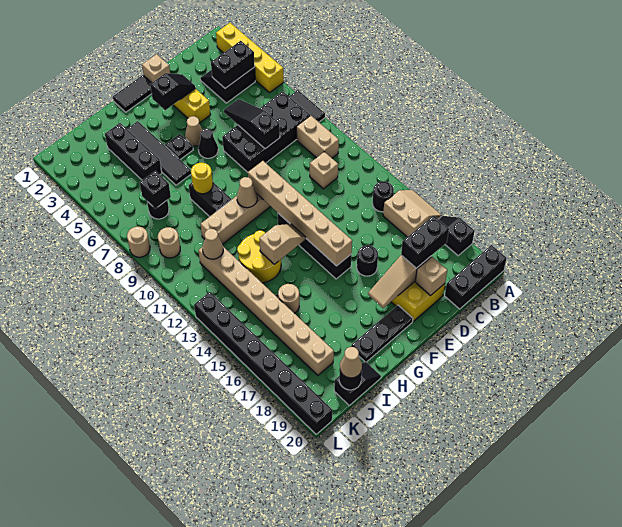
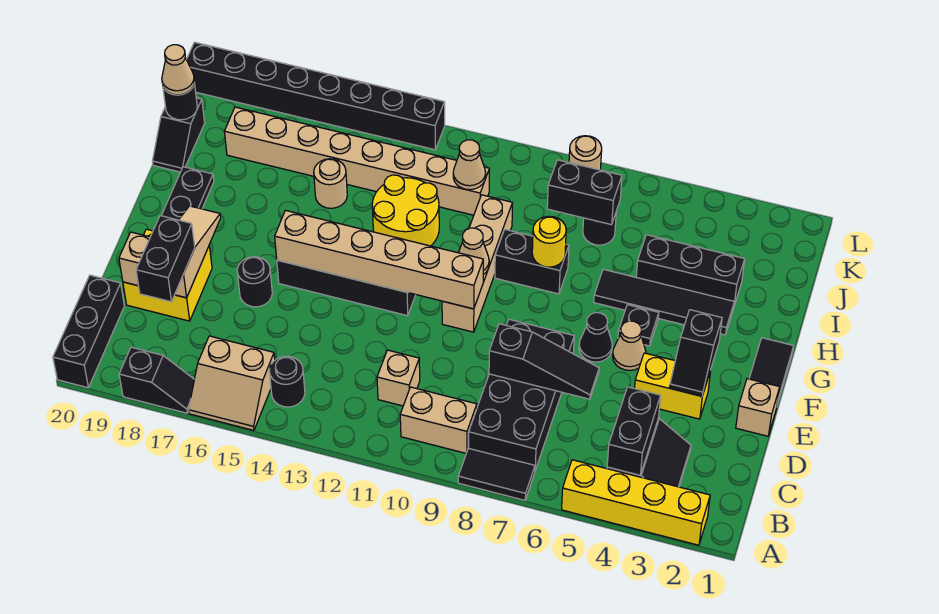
tan 1x2 slope [259,224,306,264] -> none
black 1x1 brick [140,171,171,209] -> black 1x2 brick [547,160,622,225]
tan 1x1 round brick [158,227,180,258] -> none

